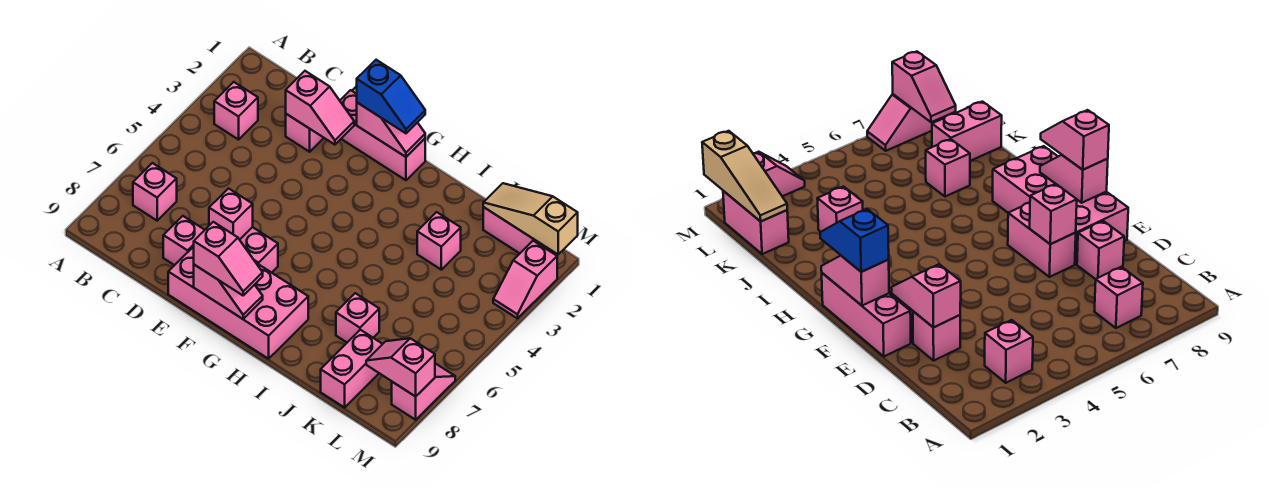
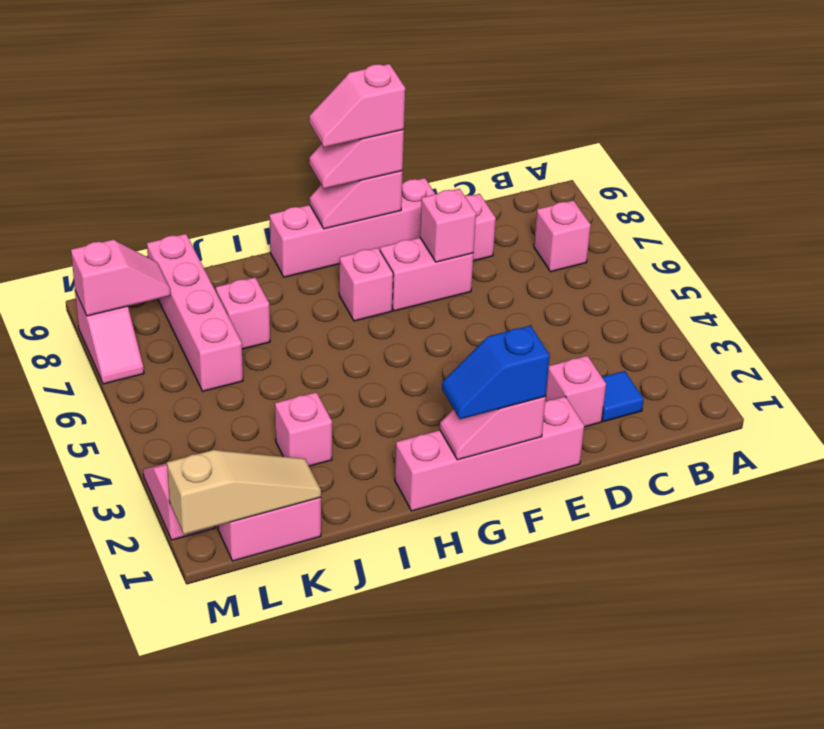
pink 1x1 brick [214,82,258,140] -> pink 1x1 brick moved to [339,248,393,321]
none -> blue 1x1 tile [602,371,644,421]
pink 1x2 slope [286,71,354,145] -> pink 1x2 slope moved to [309,64,405,147]
pink 1x3 brick [340,90,425,180] -> pink 1x4 brick [395,396,584,511]
pink 2x4 brick [168,247,308,359] -> pink 1x4 brick [270,178,435,277]
pink 1x2 brick [321,330,382,408] -> pink 1x4 brick [147,234,243,391]

